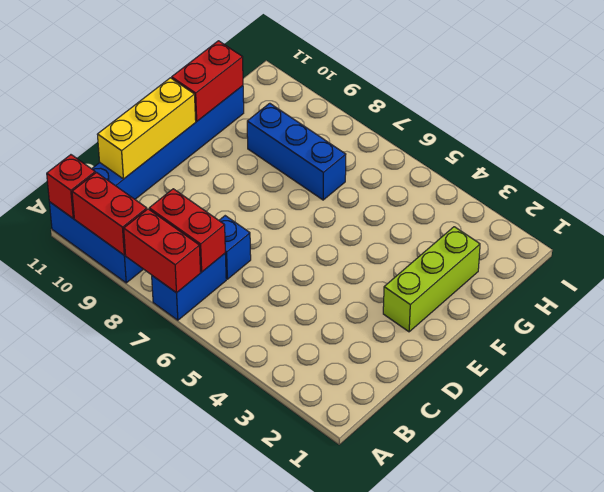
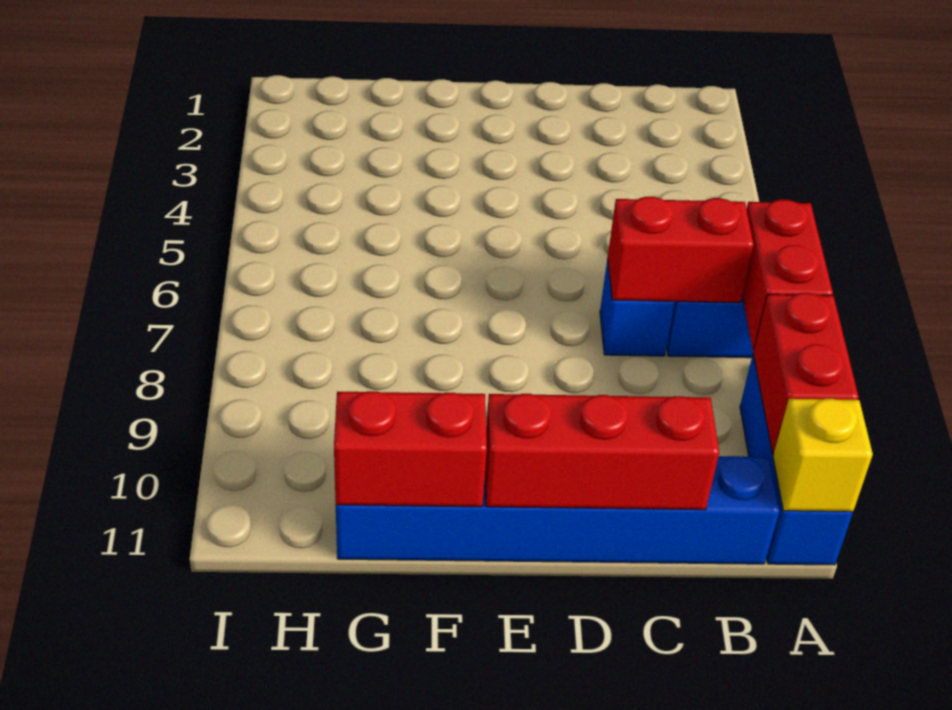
red 1x1 brick [47,155,95,218] -> yellow 1x1 brick [773,399,873,512]
red 1x2 brick [149,189,225,272] -> red 1x2 brick turned to [608,197,754,302]
yellow 1x3 brick [97,78,196,179] -> red 1x3 brick [485,394,719,510]
lime 1x3 brick [383,227,480,332] -> none
blue 1x3 brick [247,103,346,200] -> none

